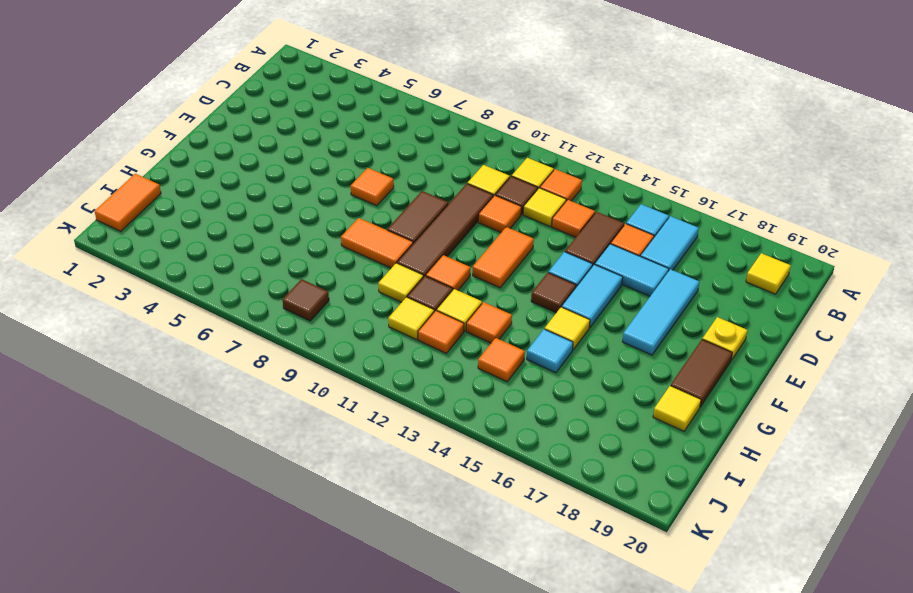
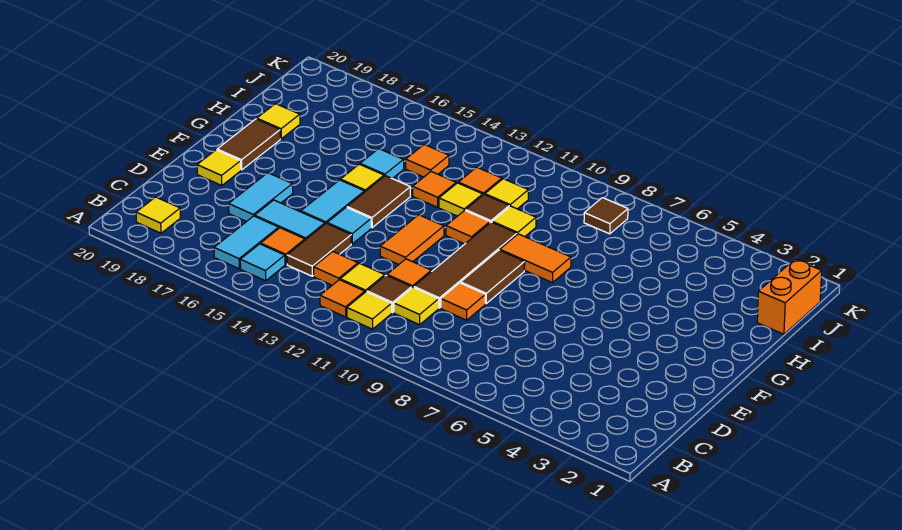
cyan 1x3 tile [622,269,699,355] -> cyan 1x2 tile [229,173,293,222]
orange 1x1 tile [351,168,394,206] -> orange 1x1 tile moved to [441,283,485,320]
yellow 1x1 plate [702,317,747,360] -> yellow 1x1 tile [197,150,241,186]
brown 1x1 tile [531,273,576,313] -> brown 1x2 tile [347,176,410,228]
orange 1x2 tile [95,174,161,231] -> orange 1x2 brick [757,259,822,334]

